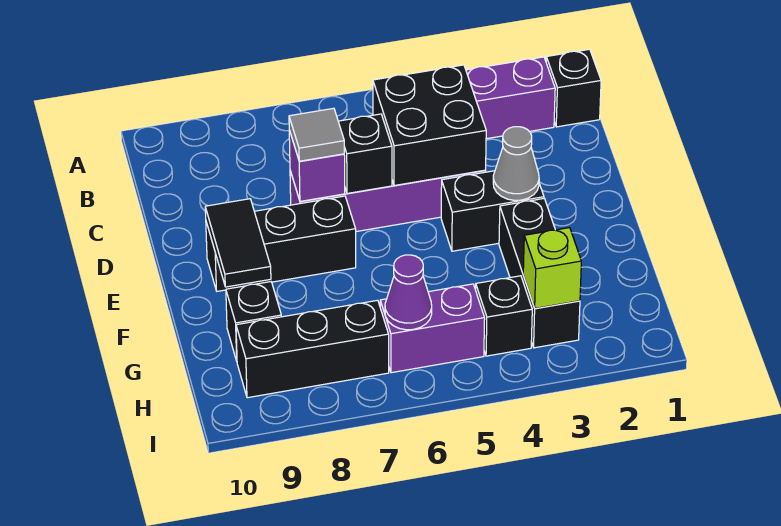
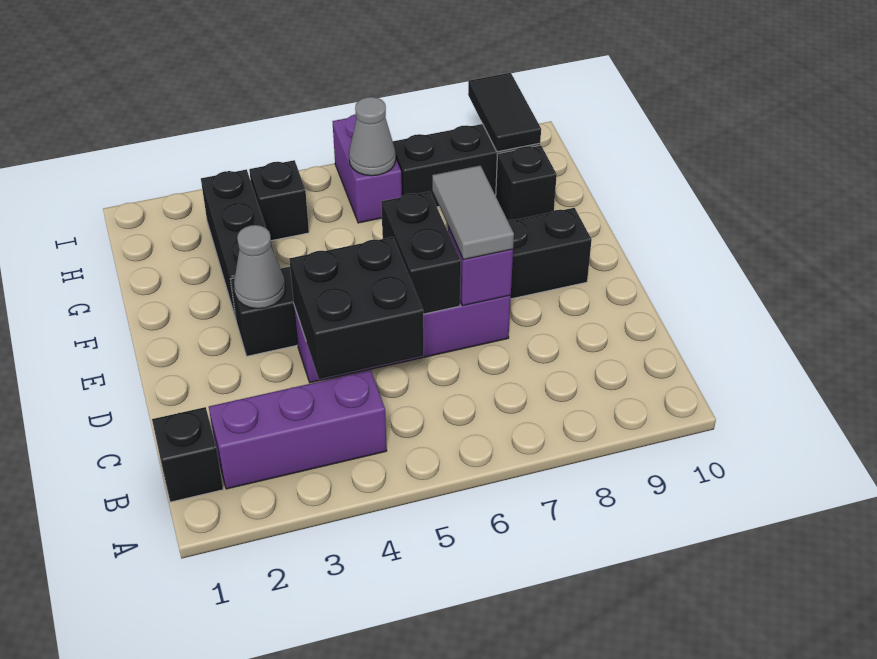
black 1x1 brick [338,114,392,193] -> black 1x2 brick [381,192,461,314]
grey 1x1 tile [289,108,344,161] -> grey 1x2 tile [432,165,514,260]
black 1x2 tile [205,199,271,287] -> black 1x2 tile moved to [468,73,541,152]
lime 1x1 brick [523,228,581,308] -> none
purple 1x2 brick [380,284,485,373] -> purple 1x2 brick turned to [333,114,402,223]
purple 1x1 cone [385,255,432,330] -> grey 1x1 cone [349,97,396,176]

